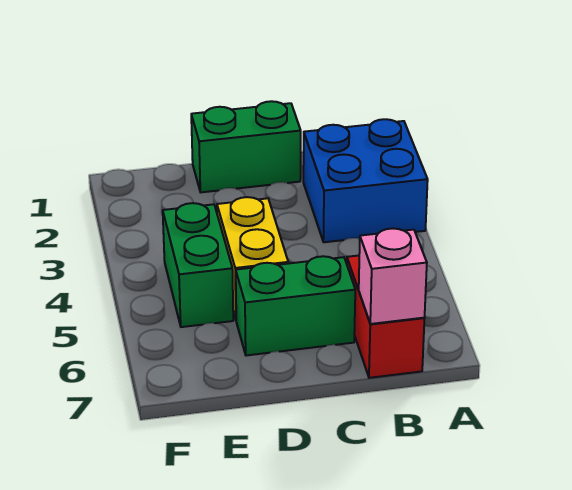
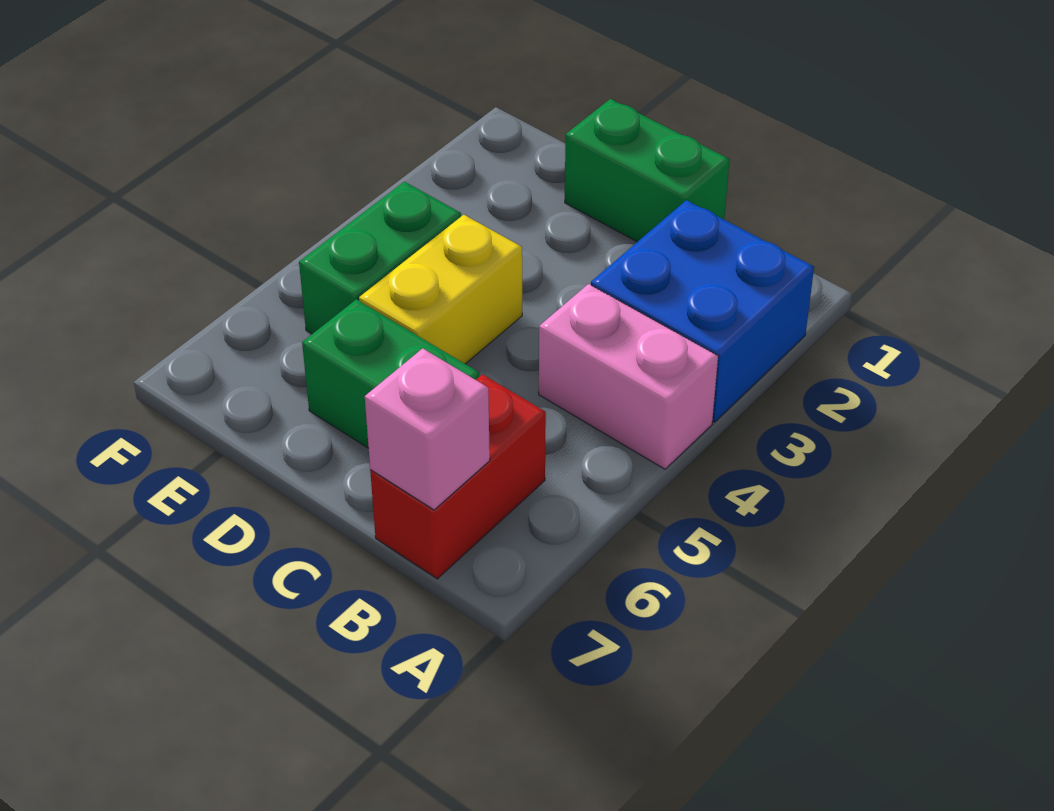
none -> pink 1x2 brick [539,284,718,469]

